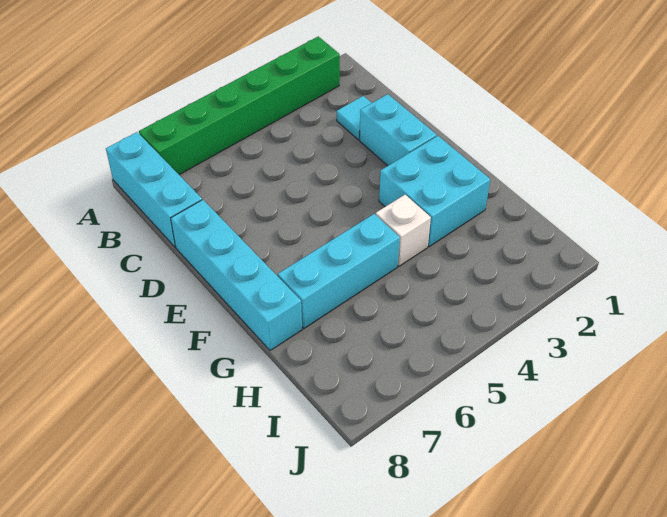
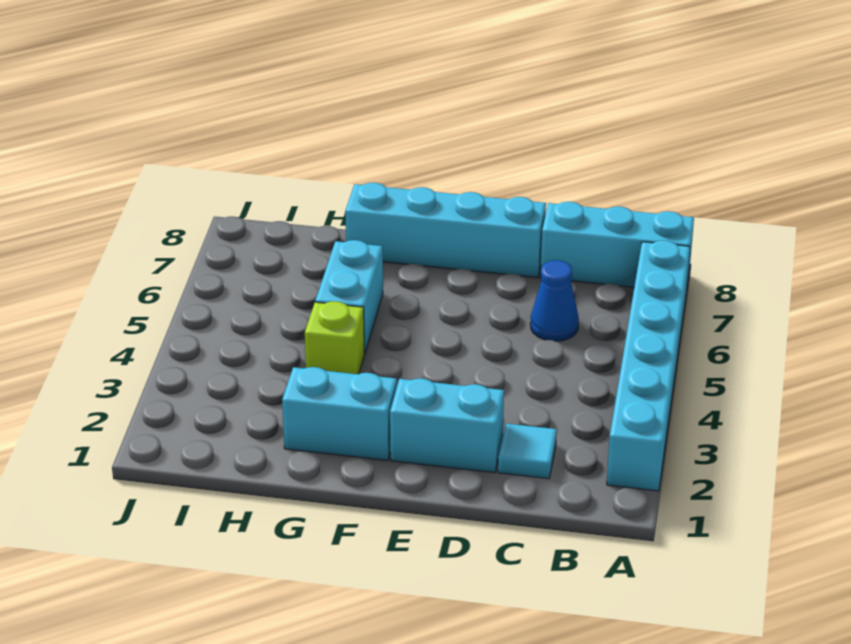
green 1x6 brick [139,36,340,175] -> cyan 1x6 brick [607,240,690,491]
none -> blue 1x1 cone [530,260,579,341]
cyan 2x2 brick [379,136,490,247] -> cyan 1x2 brick [282,367,397,460]
white 1x1 brick [376,195,431,266] -> lime 1x1 brick [305,301,365,374]
cyan 1x3 brick [278,214,400,328] -> cyan 1x2 brick [315,240,383,353]

